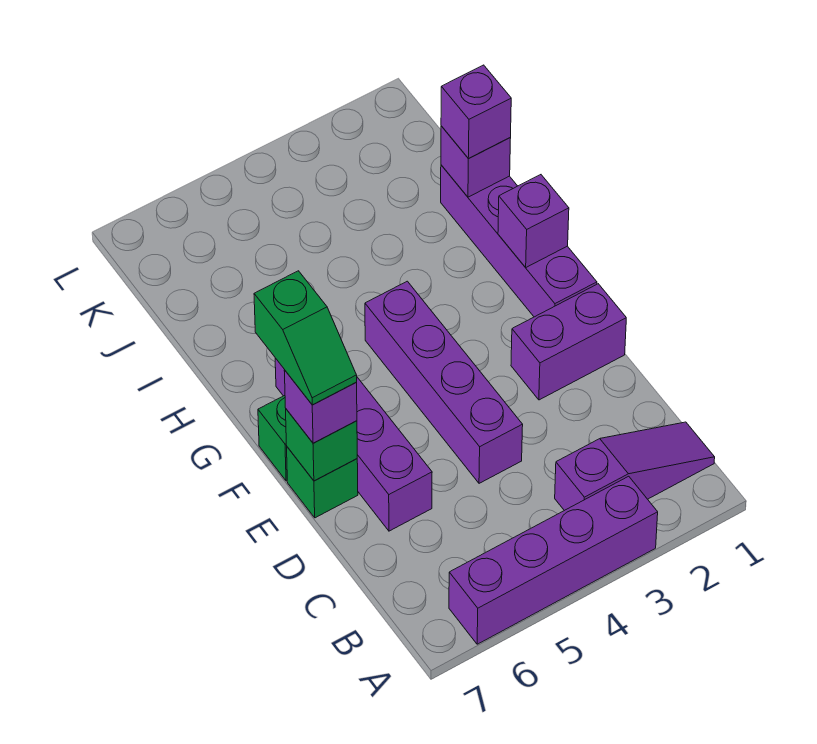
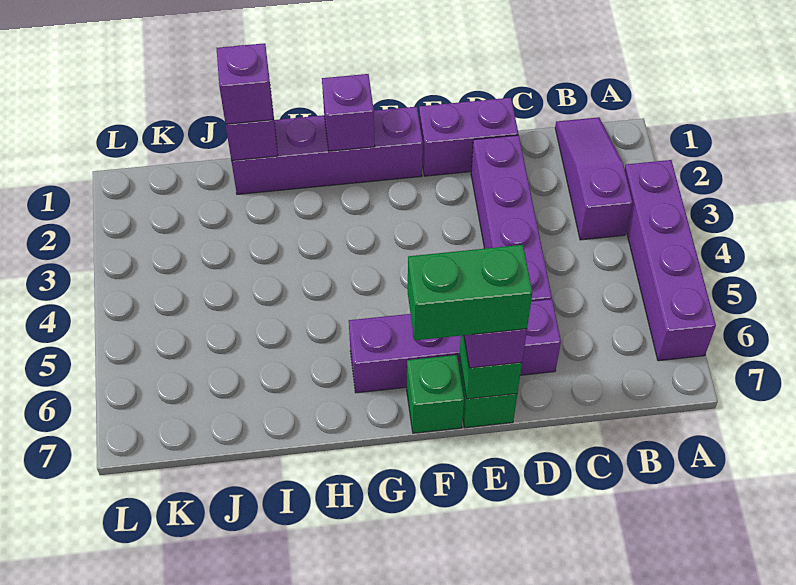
purple 1x4 brick [365,281,523,483] -> purple 1x4 brick turned to [471,135,552,301]
purple 1x2 brick [511,284,626,400] -> purple 1x2 brick turned to [419,98,518,176]
green 1x2 slope [254,271,357,405] -> green 1x2 brick [408,245,532,340]

